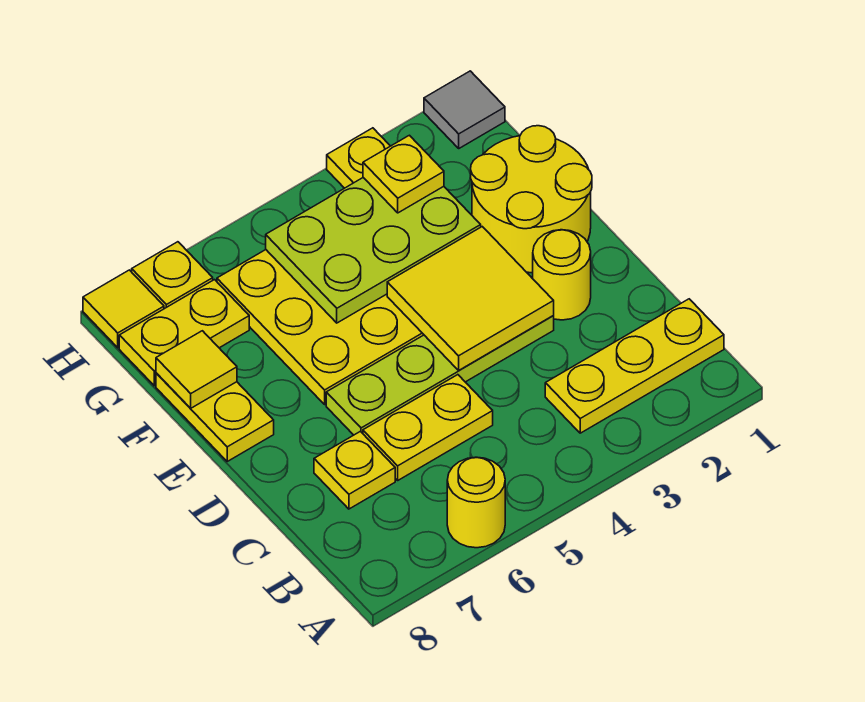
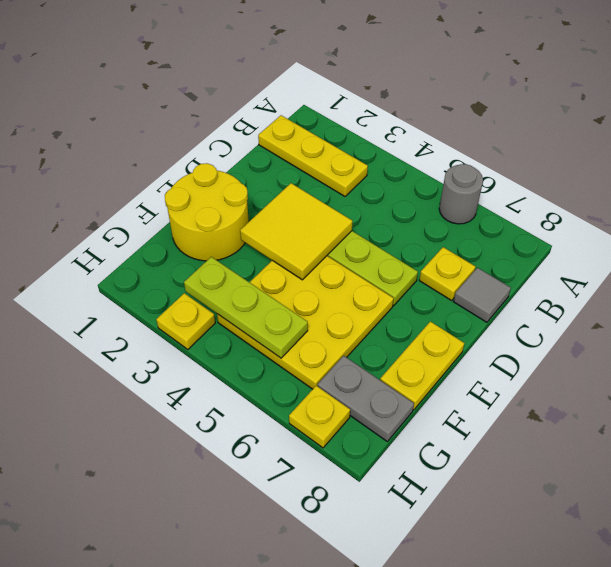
yellow 1x1 round brick [447,457,505,548] -> grey 1x1 round brick [439,164,483,224]
yellow 1x2 plate [363,375,493,480] -> none
yellow 1x1 round brick [533,230,591,320] -> none
lime 2x3 plate [266,178,481,323] -> lime 1x3 plate [184,257,308,358]
yellow 1x1 tile [156,331,237,408] -> none
yellow 1x1 plate [363,135,444,213] -> none
yellow 1x2 plate [119,280,249,386] -> grey 1x2 plate [318,356,414,441]
grey 1x1 tile [424,71,505,148] -> grey 1x1 tile moved to [453,268,511,322]
yellow 1x1 tile [83,270,164,348] -> none

